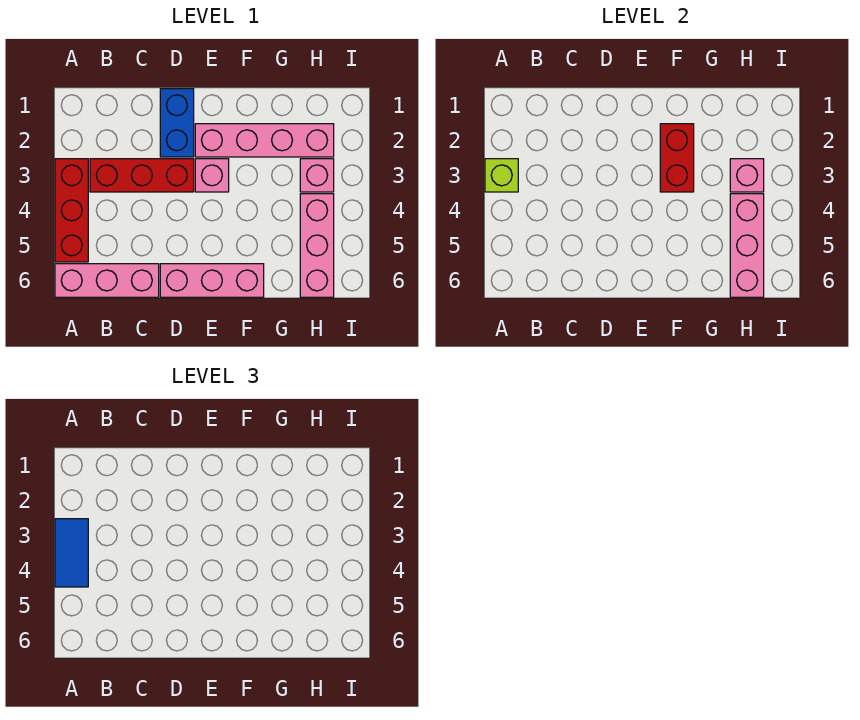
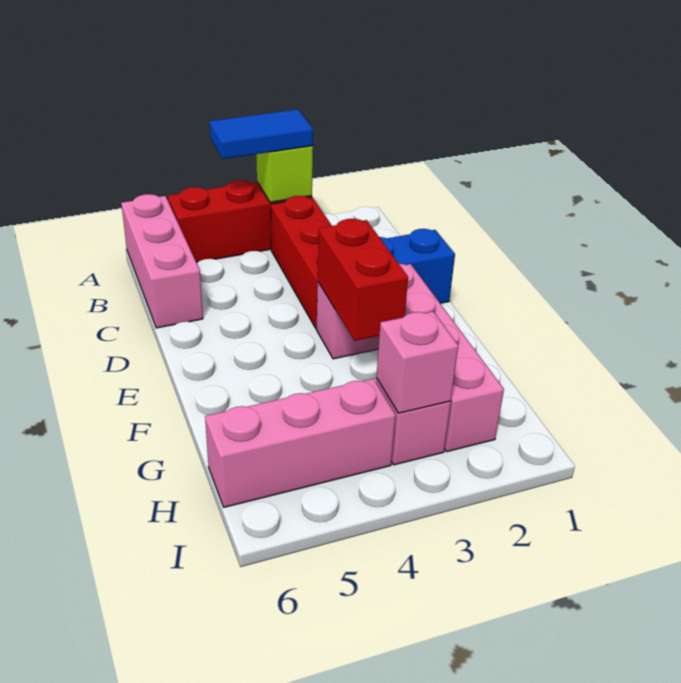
pink 1x3 brick [160,264,264,297] -> none
red 1x2 brick [660,124,694,192] -> red 1x2 brick turned to [318,219,408,341]
pink 1x3 brick [730,194,764,297] -> none

